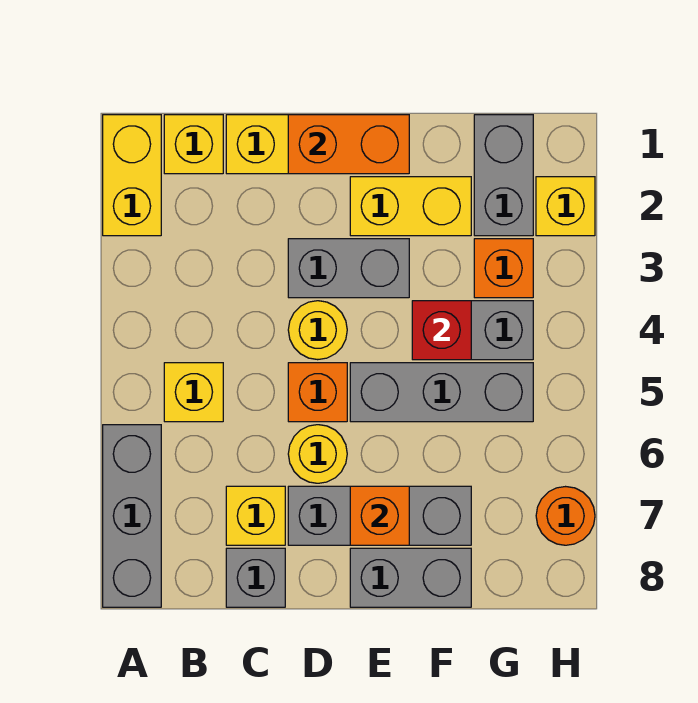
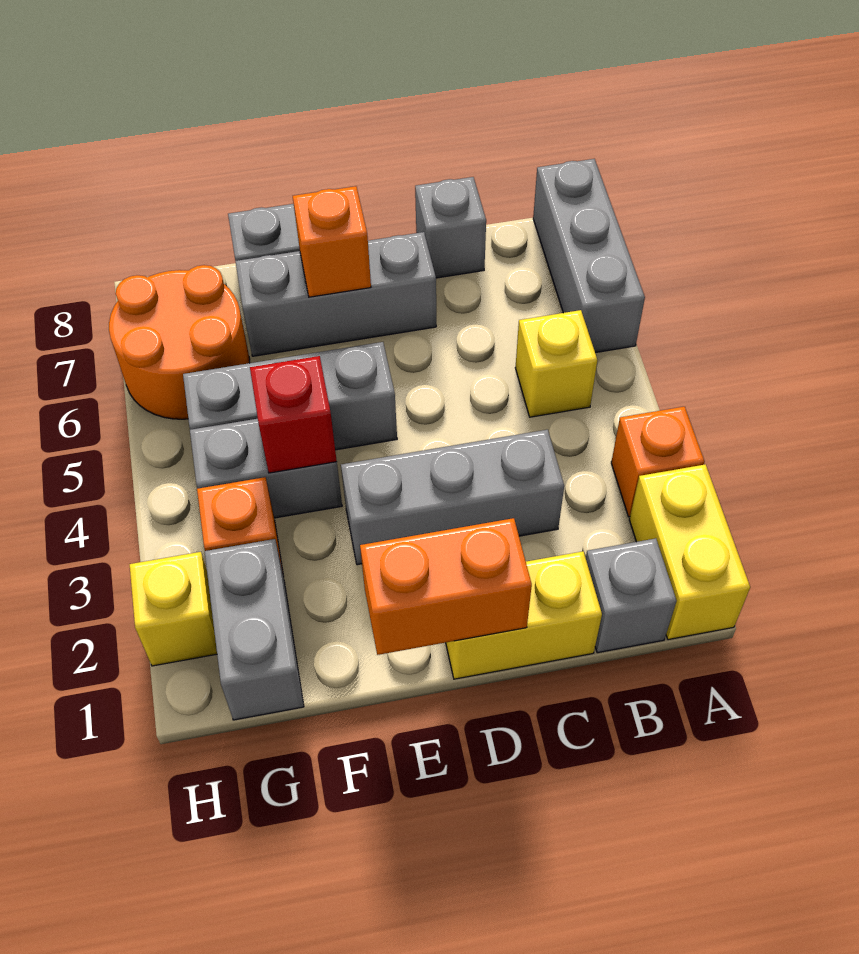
yellow 1x1 brick [164,115,223,174] -> grey 1x1 brick [586,538,676,653]
yellow 1x1 brick [226,486,285,545] -> none
grey 1x2 brick [288,239,409,298] -> grey 1x3 brick [341,430,564,565]
yellow 1x1 round brick [288,301,347,360] -> none
orange 1x1 brick [288,363,347,422] -> orange 1x1 brick moved to [611,407,705,517]
yellow 1x1 round brick [288,425,347,483] -> none
yellow 1x2 brick [350,177,471,236] -> none
orange 1x1 round brick [536,487,595,545] -> orange 2x2 round brick [109,265,250,419]

